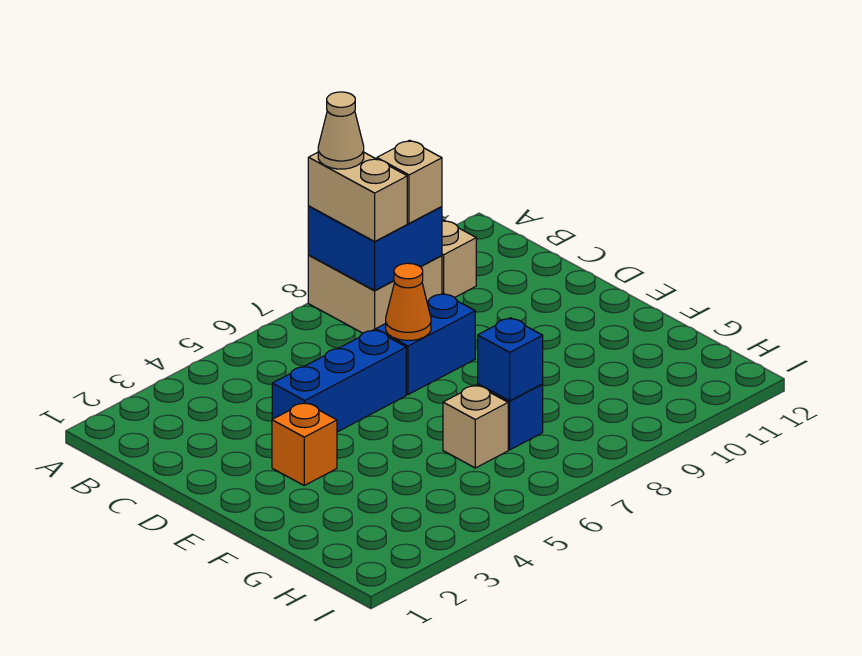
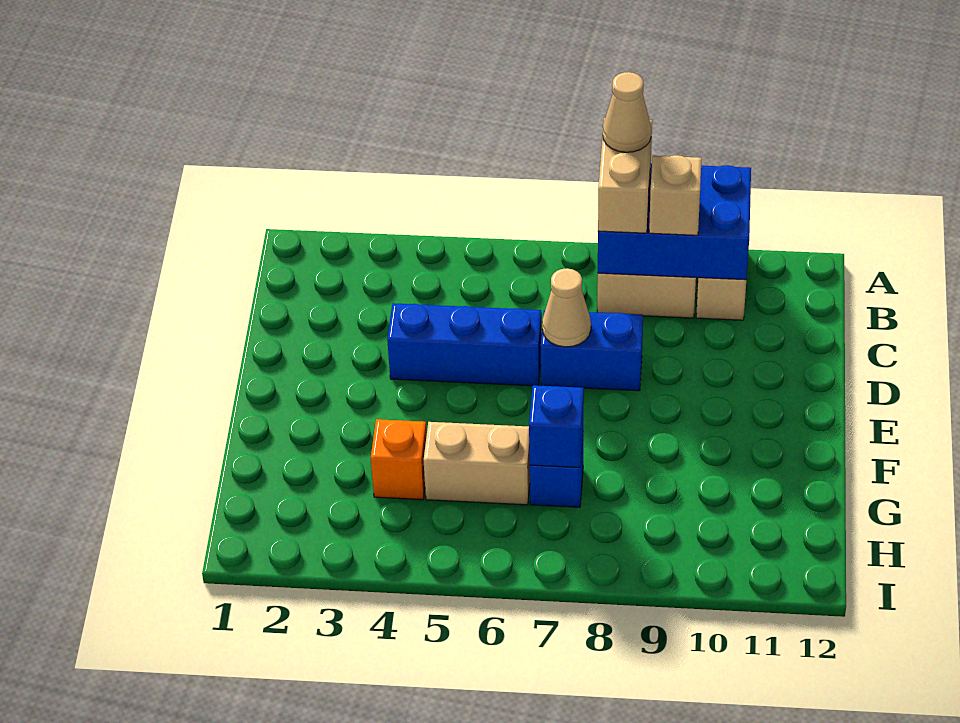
blue 2x2 brick [308,206,442,290] -> blue 2x3 brick [598,164,751,280]
orange 1x1 cone [386,263,431,340] -> tan 1x1 cone [542,268,591,347]
orange 1x1 brick [272,403,337,485] -> orange 1x1 brick moved to [371,419,427,500]
tan 1x1 brick [443,385,508,468] -> tan 1x2 brick [424,422,530,505]

